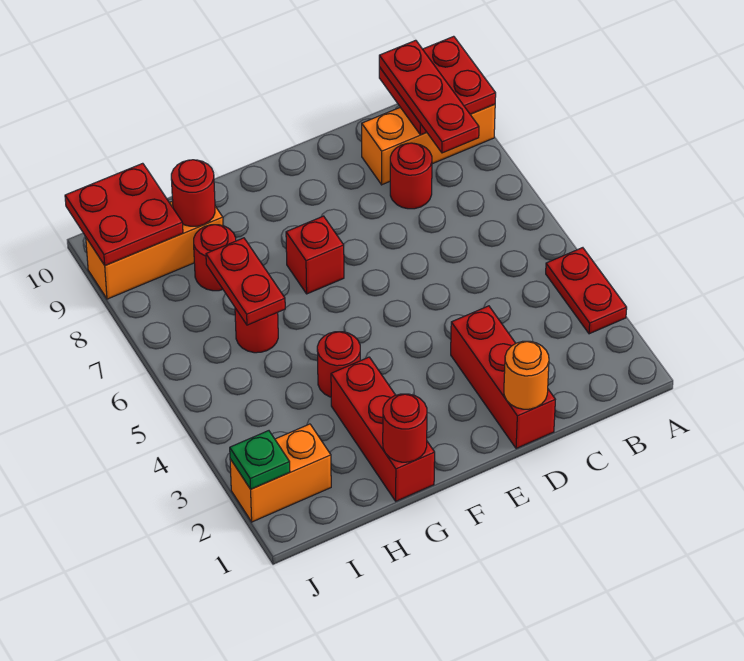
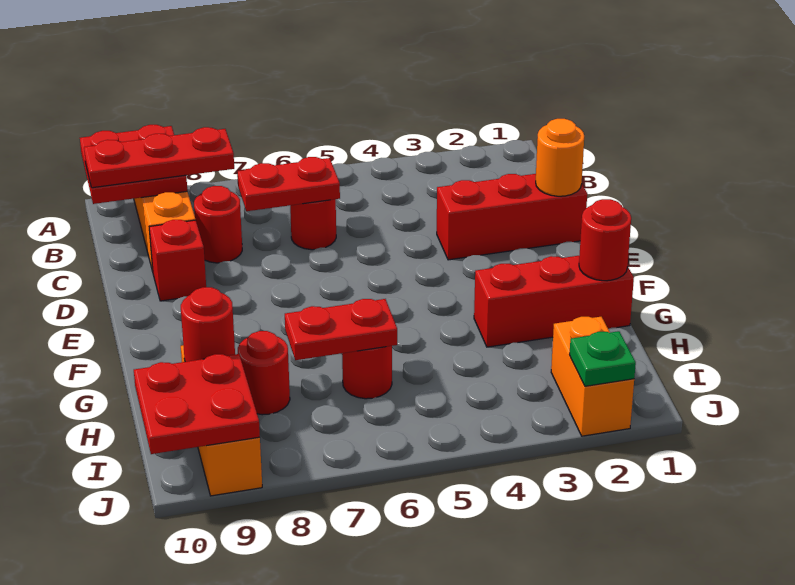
red 1x2 plate [546,248,627,334] -> red 1x2 plate moved to [237,157,340,211]
red 1x1 brick [286,216,344,294] -> red 1x1 brick moved to [149,220,206,301]
red 1x1 round brick [317,332,360,397] -> red 1x1 round brick moved to [290,199,336,250]

